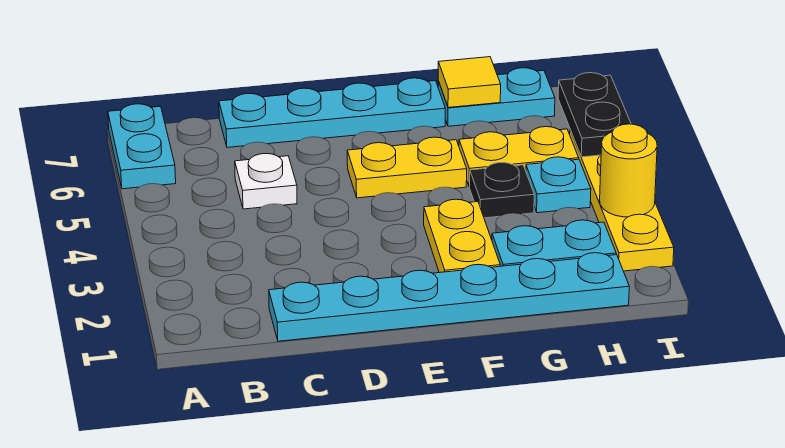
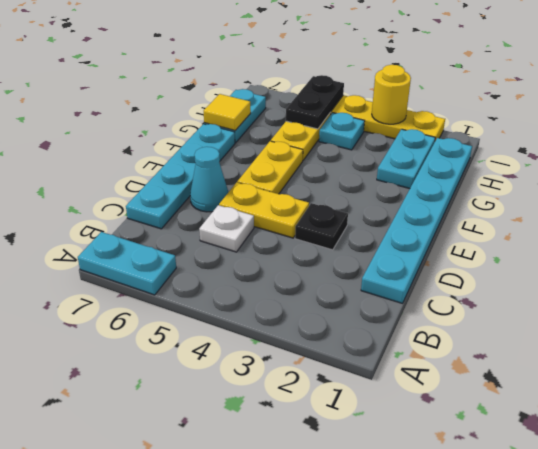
none -> cyan 1x1 cone [190,147,228,212]
yellow 1x2 plate [424,199,500,273] -> yellow 1x2 plate moved to [219,182,309,238]
black 1x1 plate [470,163,534,218] -> black 1x1 plate moved to [295,203,348,250]
black 1x2 plate [558,73,631,157] -> black 1x2 plate turned to [286,75,344,129]

